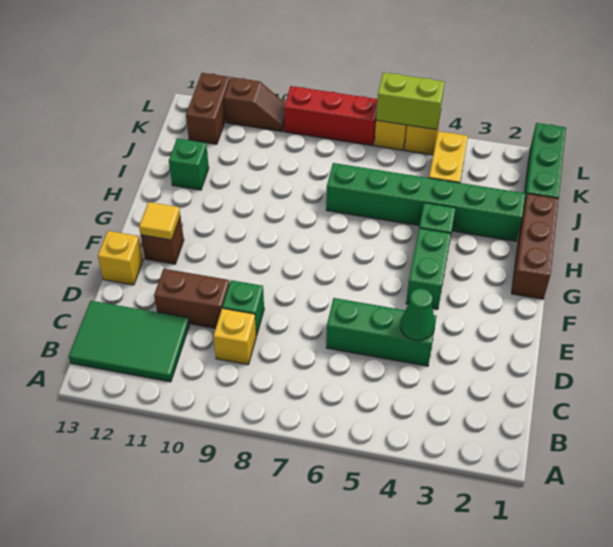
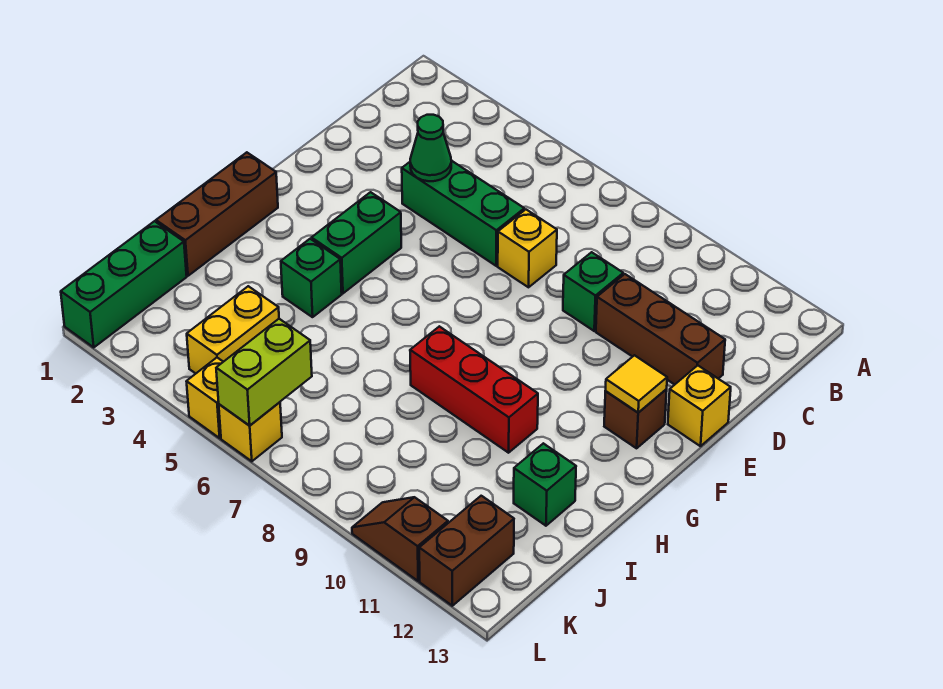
green 2x3 tile [69,301,189,382] -> none
yellow 1x1 brick [213,308,257,365] -> yellow 1x1 brick moved to [498,210,557,287]
brown 1x2 brick [154,269,229,329] -> brown 1x3 brick [596,274,725,385]
green 1x6 brick [326,163,525,241] -> none
lime 1x2 brick [376,73,444,130] -> lime 1x2 brick turned to [216,319,312,425]
red 1x3 brick [284,86,377,146] -> red 1x3 brick moved to [410,326,538,453]

